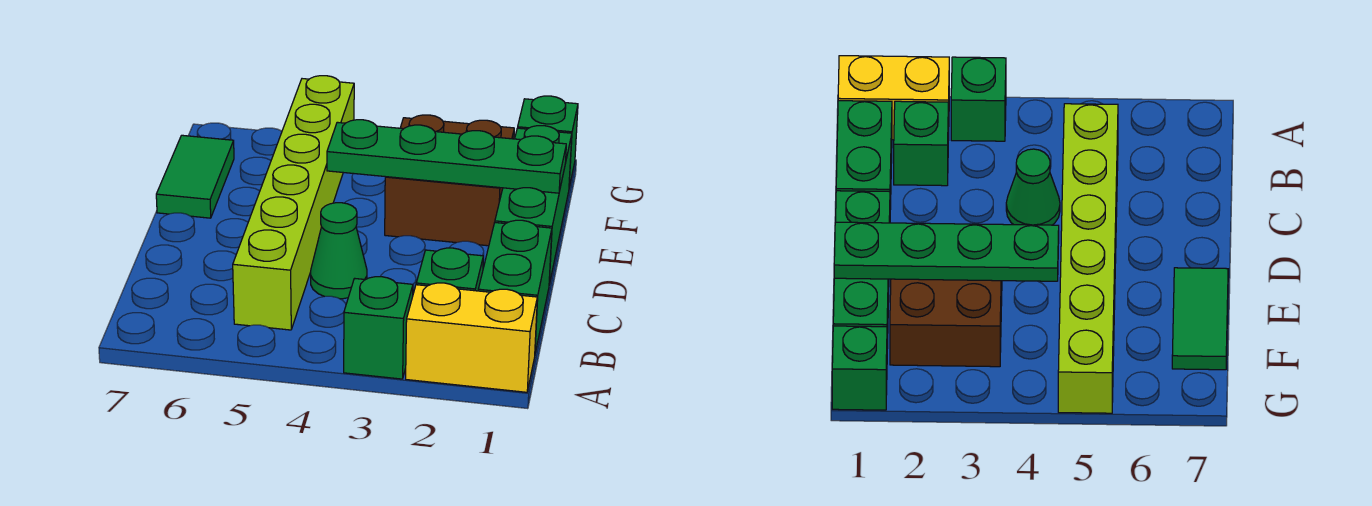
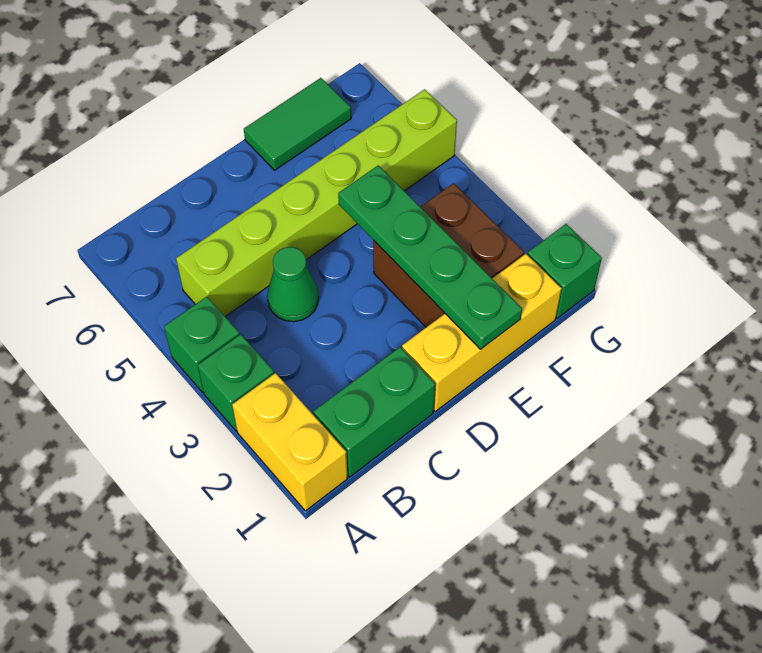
green 1x1 brick [416,248,483,291] -> green 1x1 brick moved to [164,297,239,392]
green 1x3 brick [495,126,572,284] -> yellow 1x3 brick [402,254,562,411]

